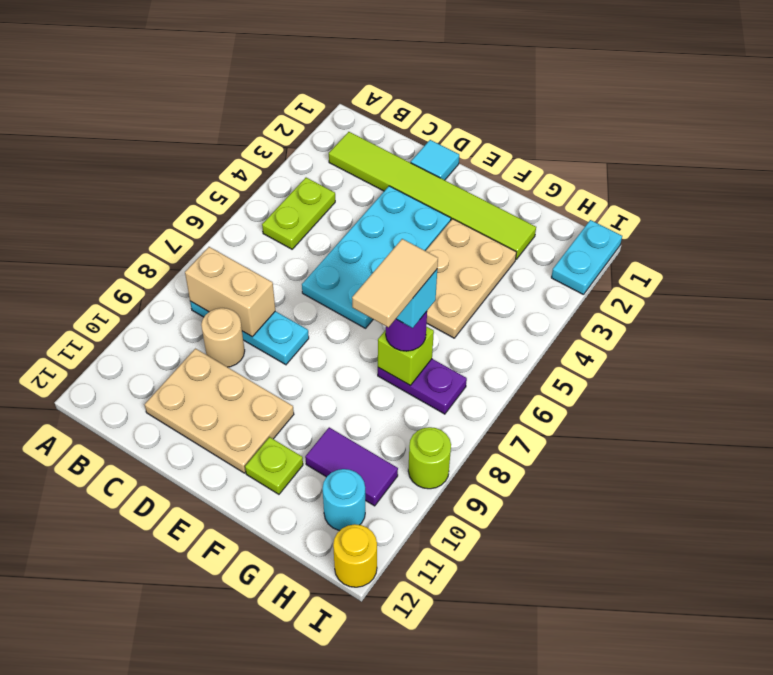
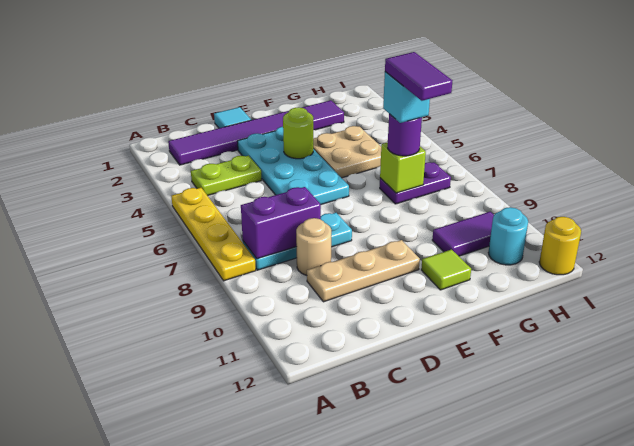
none -> yellow 1x4 plate [171,188,256,281]
lime 1x6 tile [329,132,536,259] -> purple 1x6 tile [168,100,344,165]
lime 1x2 plate [262,178,335,249] -> lime 1x2 plate turned to [191,156,262,196]
tan 1x2 brick [185,247,275,337] -> purple 1x2 brick [241,187,321,259]
tan 2x3 plate [145,349,294,473] -> tan 1x3 plate [307,240,420,302]
tan 2x3 plate [426,219,516,338] -> tan 2x2 plate [313,126,381,178]
lime 1x1 plate [245,437,303,494] -> lime 1x1 tile [421,250,471,290]
tan 1x2 tile [352,239,438,327] -> purple 1x2 tile [385,52,452,101]
cyan 1x2 plate [551,220,622,295] -> none
lime 1x1 round brick [408,427,451,489] -> lime 1x1 round brick moved to [283,107,313,159]

